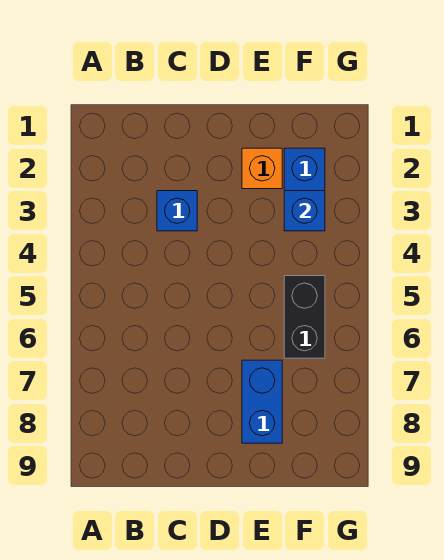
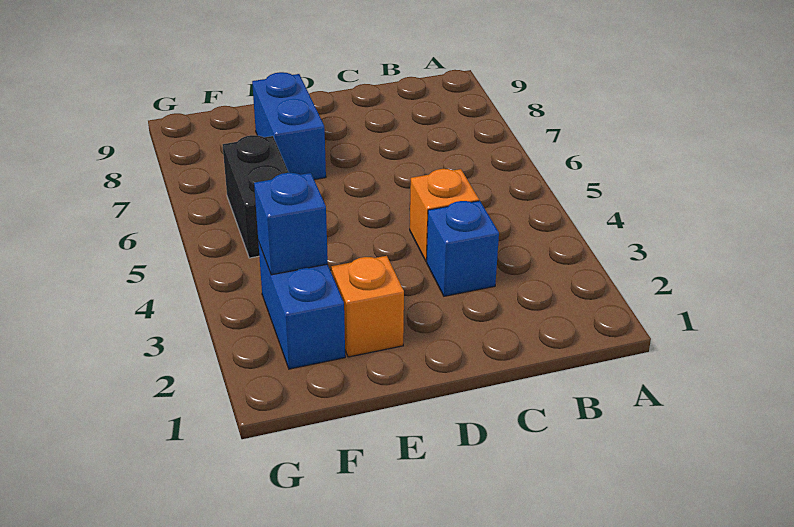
none -> orange 1x1 brick [410,169,479,262]

